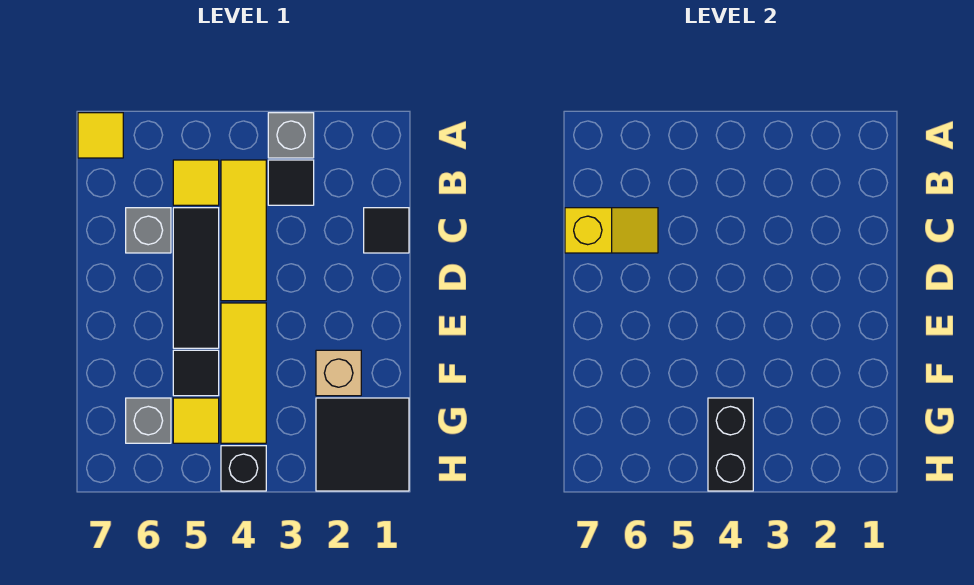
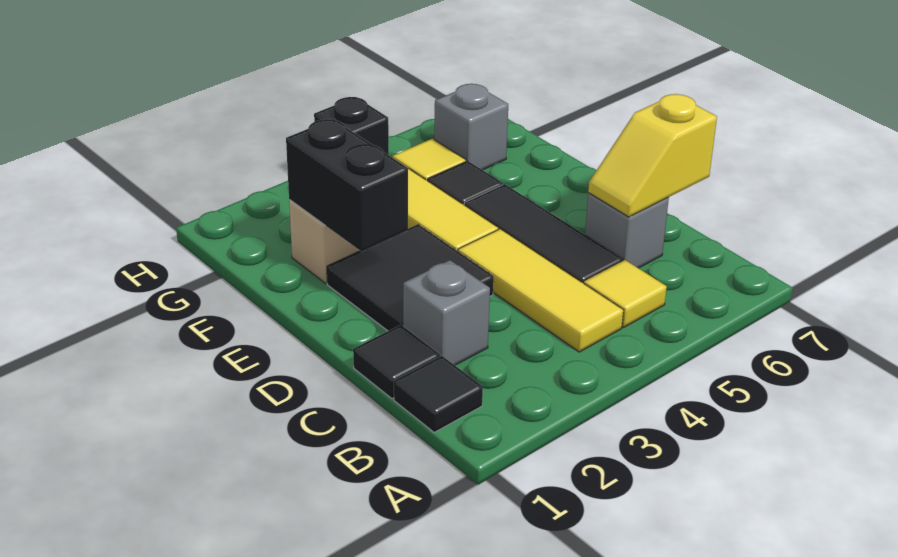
grey 1x1 brick [268,113,314,158] -> grey 1x1 brick moved to [403,260,490,365]
yellow 1x1 tile [78,113,123,158] -> none
black 1x1 tile [268,160,314,205] -> black 1x1 tile moved to [394,356,483,432]
black 2x2 tile [316,398,409,491] -> black 2x2 tile moved to [327,224,494,331]
black 1x2 brick [708,398,753,491] -> black 1x2 brick moved to [286,119,408,252]

